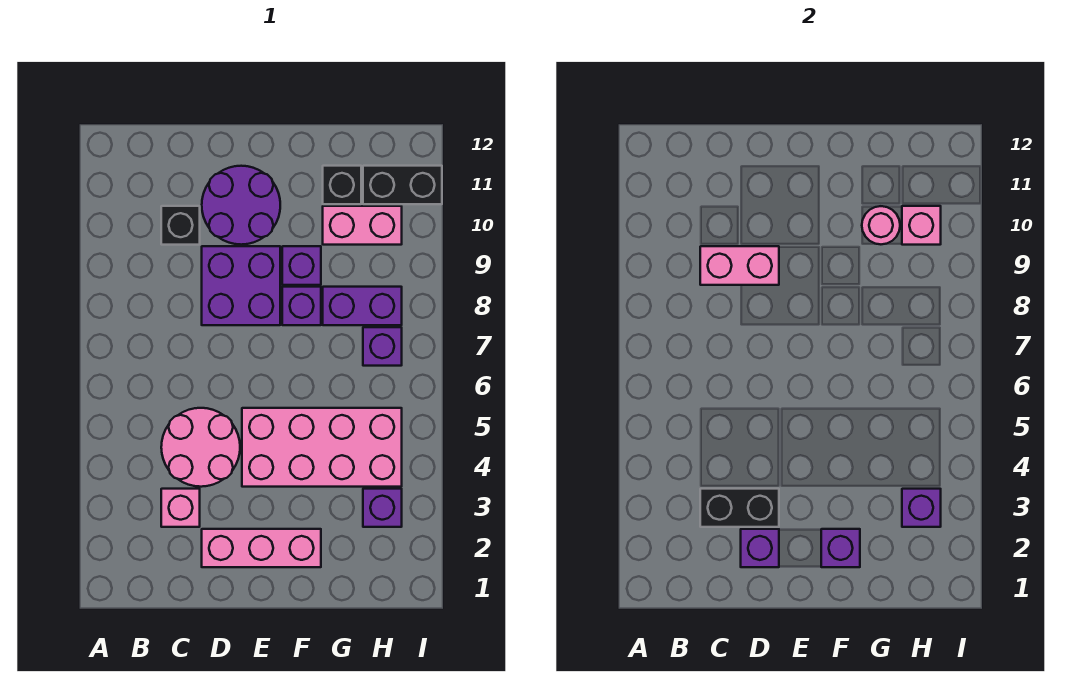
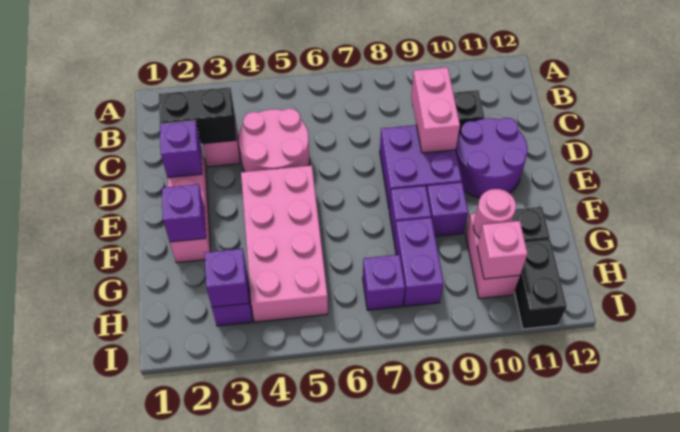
black 1x2 brick [700,489,779,527] -> black 1x2 brick turned to [159,87,237,144]

